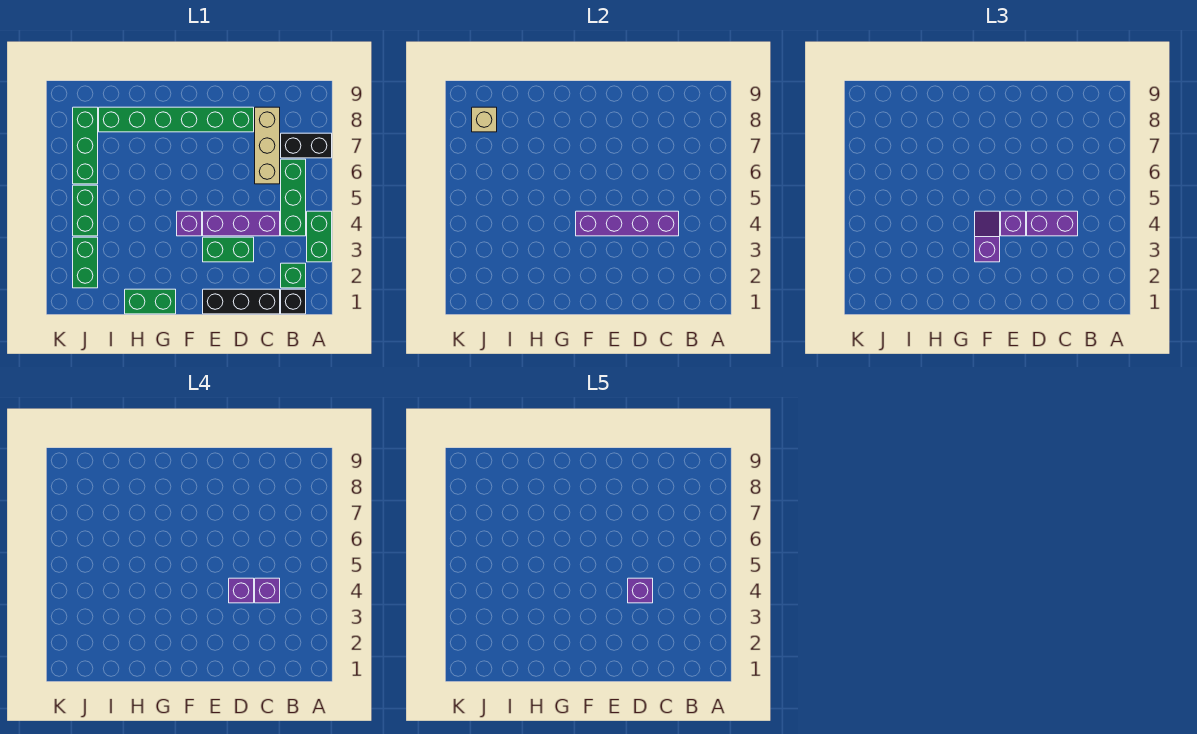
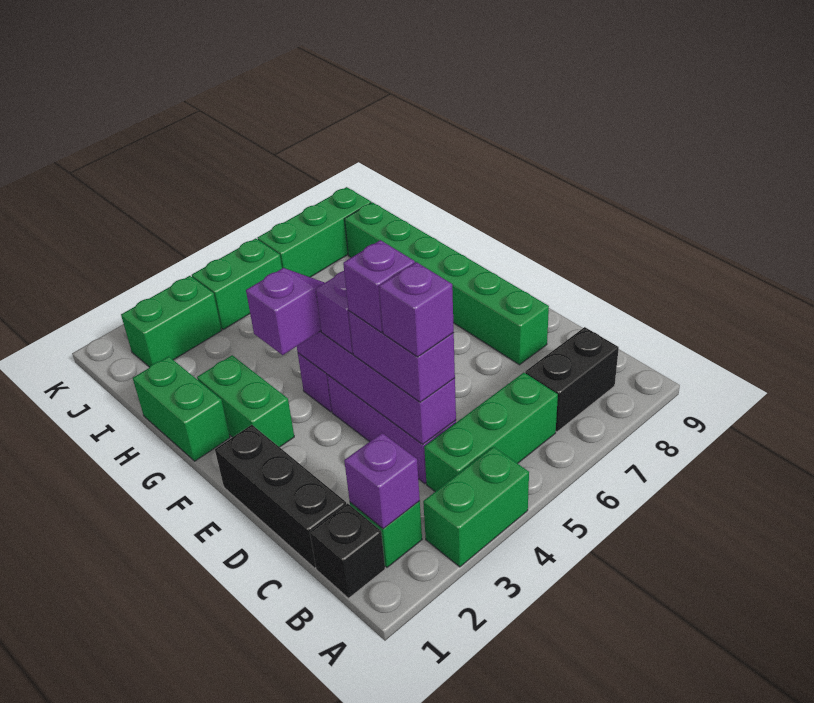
black 1x2 brick [281,133,332,158] -> black 1x2 brick turned to [525,327,619,432]
tan 1x3 brick [255,107,280,184] -> none
green 1x2 brick [203,237,254,262] -> green 1x2 brick moved to [197,355,294,447]
purple 1x1 brick [628,578,653,603] -> purple 1x1 brick moved to [344,433,420,529]
tan 1x1 brick [472,107,497,132] -> none

